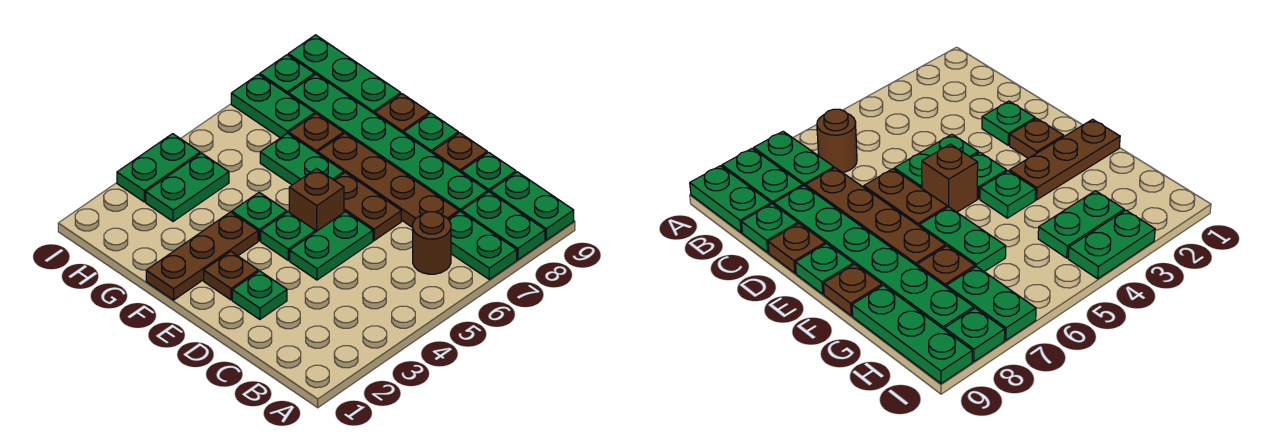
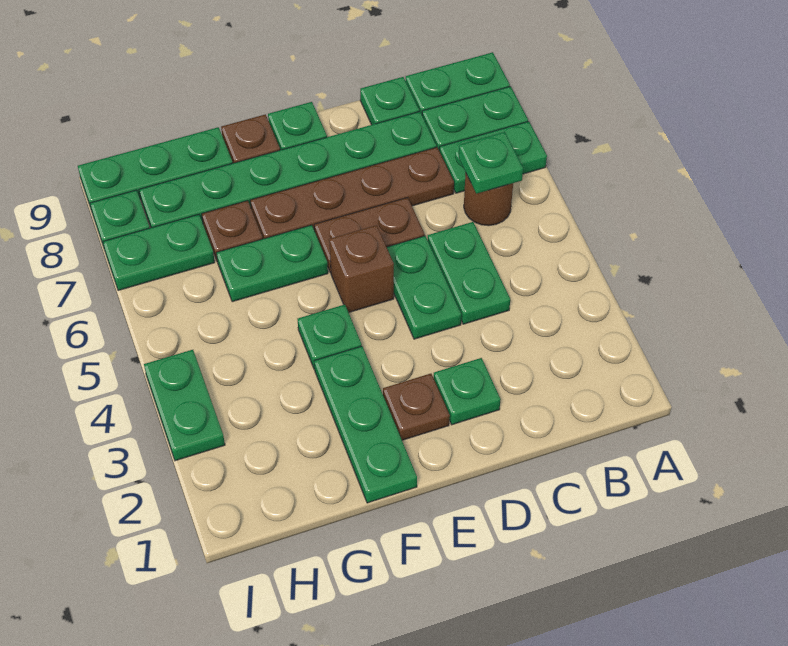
brown 1x1 plate [433,133,487,172] -> none
green 1x1 plate [261,212,315,260] -> green 1x1 plate moved to [459,132,523,194]
brown 1x3 plate [146,212,258,300] -> green 1x3 plate [314,346,417,503]
green 1x2 plate [146,153,229,221] -> green 1x2 plate moved to [428,222,510,324]

